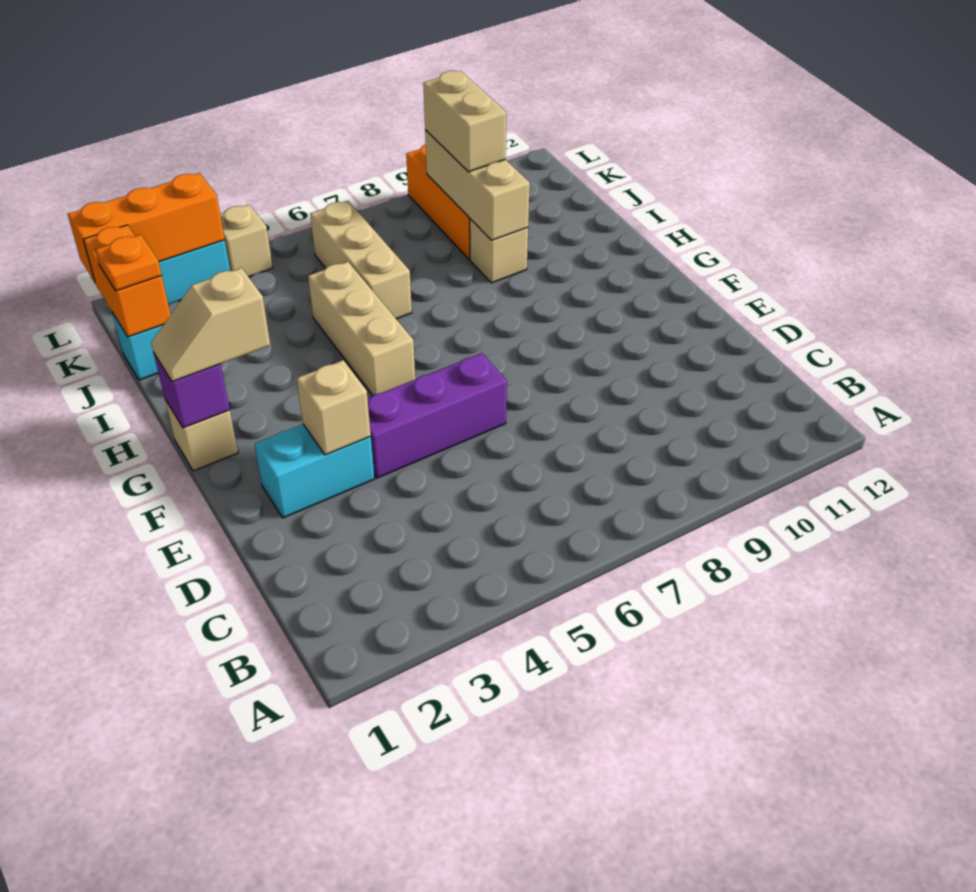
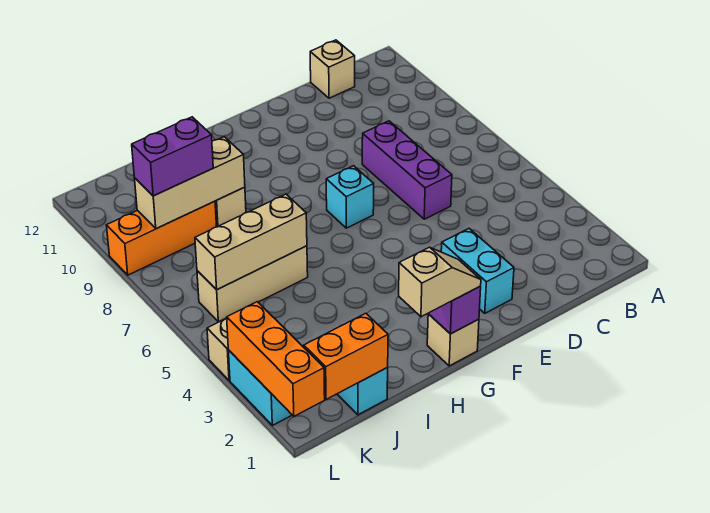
tan 1x1 brick [297,360,371,455] -> tan 1x1 brick moved to [310,40,355,98]
purple 1x3 brick [367,353,507,478] -> purple 1x3 brick moved to [362,121,452,219]
none -> cyan 1x1 brick [326,166,374,228]
tan 1x2 slope [151,268,270,382] -> tan 1x2 slope turned to [399,247,481,317]
tan 1x3 brick [308,262,415,395] -> tan 1x3 brick moved to [195,194,307,290]
orange 1x1 plate [95,235,162,291] -> none
tan 1x2 brick [423,71,506,172] -> purple 1x2 brick [132,117,213,196]

